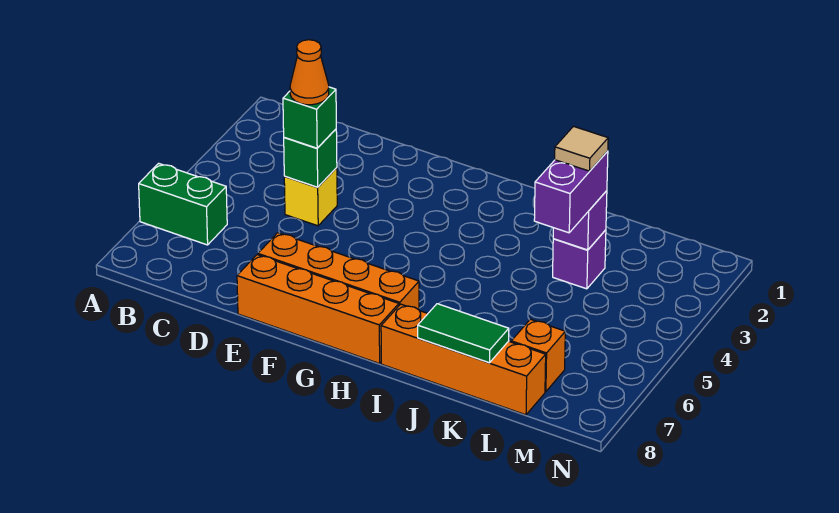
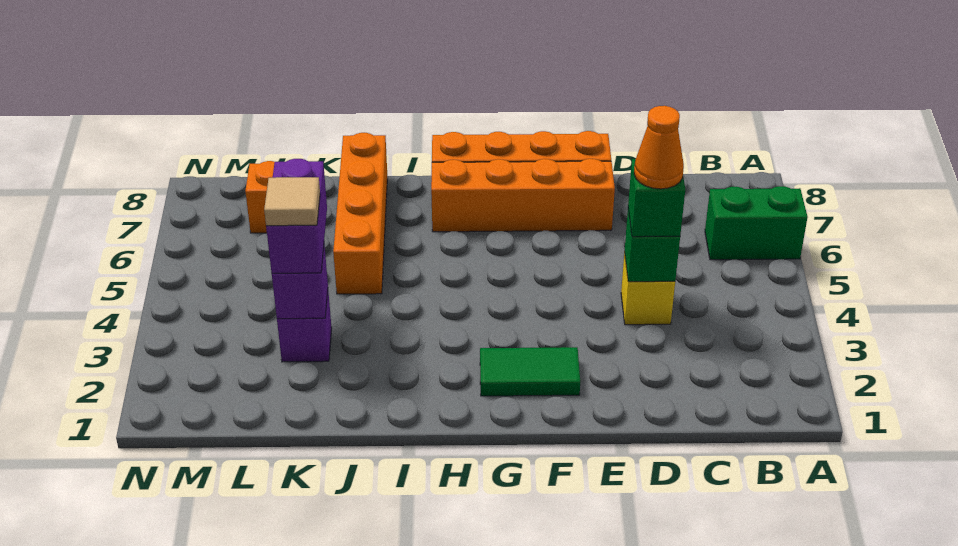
orange 1x4 brick [381,304,546,415] -> orange 1x4 brick turned to [333,133,387,294]
green 1x2 tile [418,304,509,363] -> green 1x2 tile moved to [480,347,580,396]

